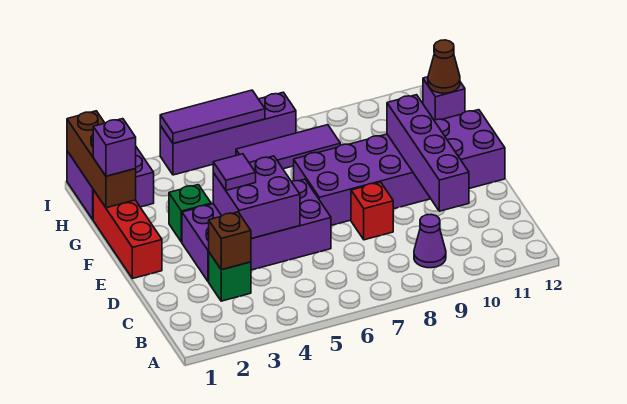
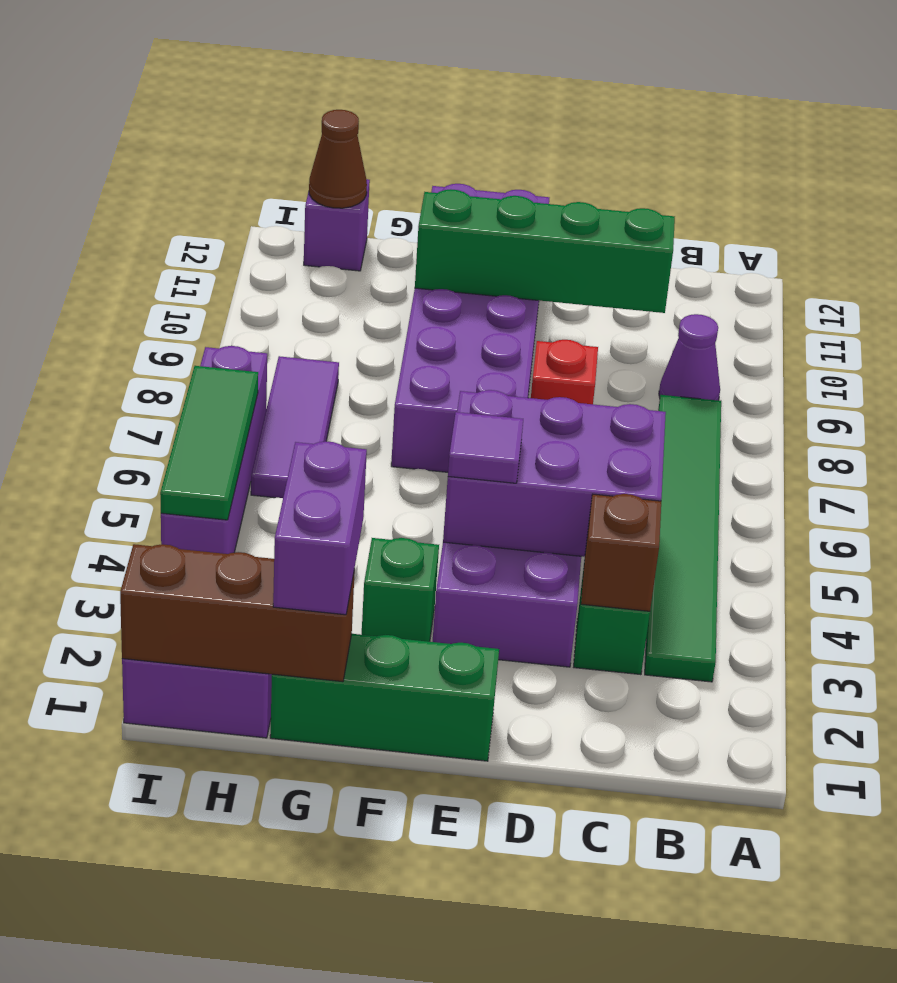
none -> green 1x6 tile [645,395,721,682]
purple 1x4 brick [387,95,469,211] -> green 1x4 brick [415,189,675,313]
purple 2x2 brick [213,156,300,239] -> purple 2x3 brick [443,390,666,557]
red 1x3 brick [93,190,162,279] -> green 1x3 brick [270,634,499,761]
purple 1x1 brick [93,119,136,176] -> purple 1x2 brick [273,441,367,615]
purple 1x3 tile [160,90,265,144] -> green 1x3 tile [160,366,258,520]

